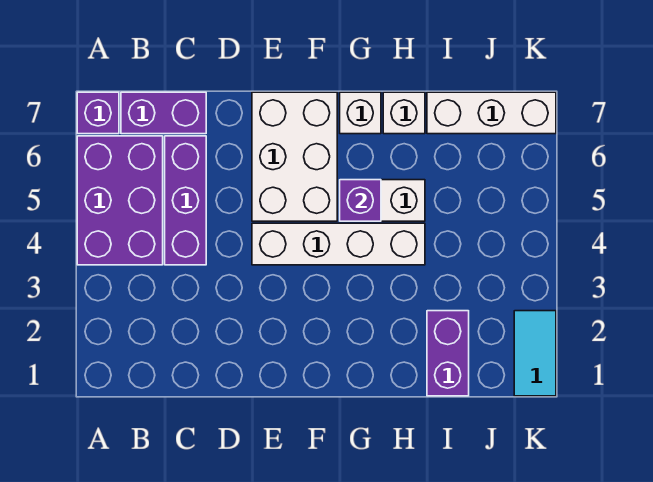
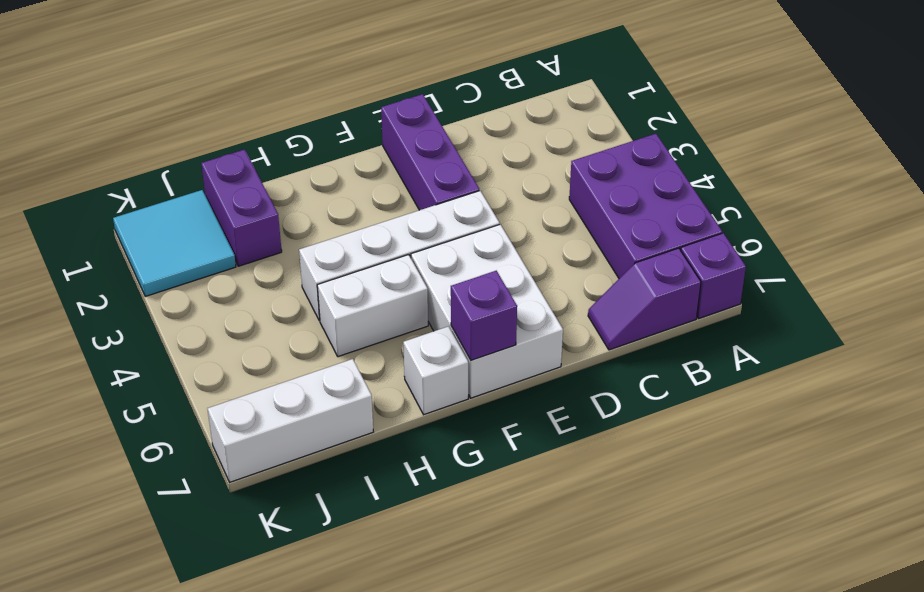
purple 1x2 brick [121,92,206,134] -> purple 1x2 slope [588,248,701,350]
purple 1x3 brick [165,136,206,265] -> purple 1x3 brick moved to [381,94,479,210]
purple 1x1 brick [340,180,381,221] -> purple 1x1 brick moved to [451,271,517,360]
white 1x1 brick [383,92,425,134] -> none
cyan 1x2 tile [514,311,556,396] -> cyan 2x2 tile [113,190,236,296]

